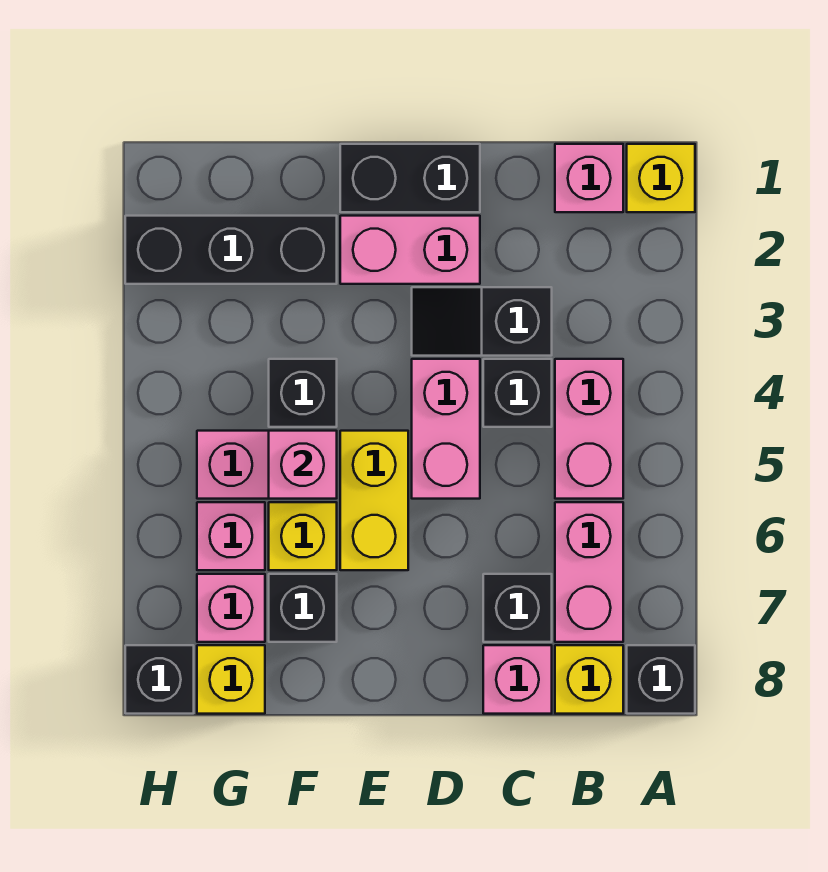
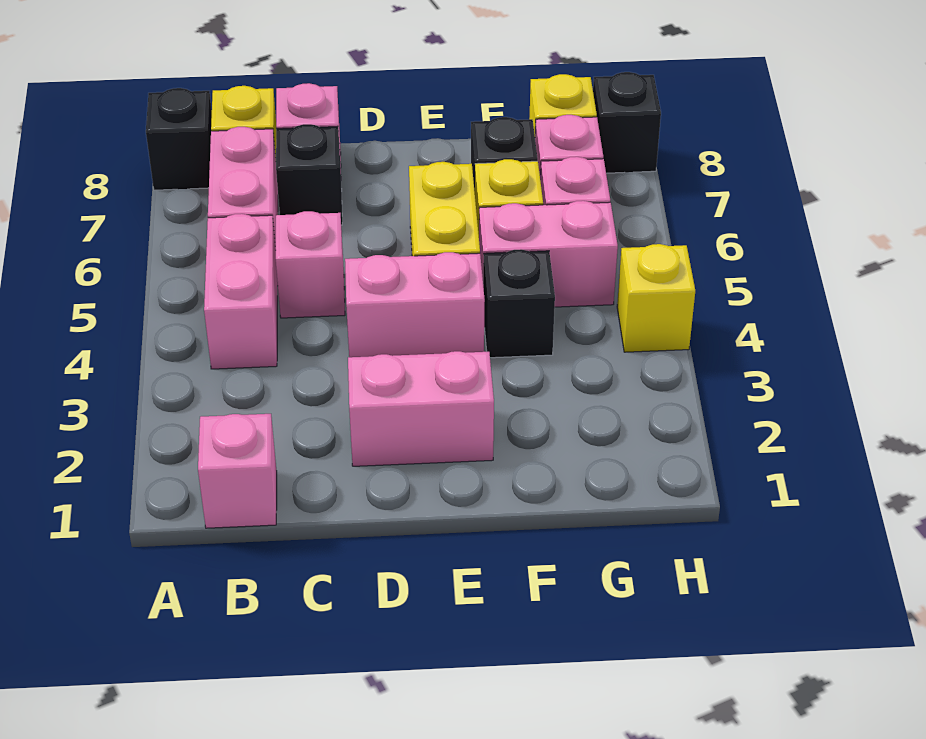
yellow 1x1 brick [627,144,695,212] -> yellow 1x1 brick moved to [617,244,695,352]
black 1x2 slope [412,287,552,356] -> none
black 1x1 brick [483,359,552,427] -> none
black 1x2 brick [340,144,480,212] -> none
pink 1x2 brick [412,359,480,499] -> pink 1x2 brick turned to [345,252,485,357]
black 1x3 brick [125,216,337,284] -> none
pink 1x1 brick [269,431,337,499] -> pink 1x1 brick moved to [276,211,345,318]

